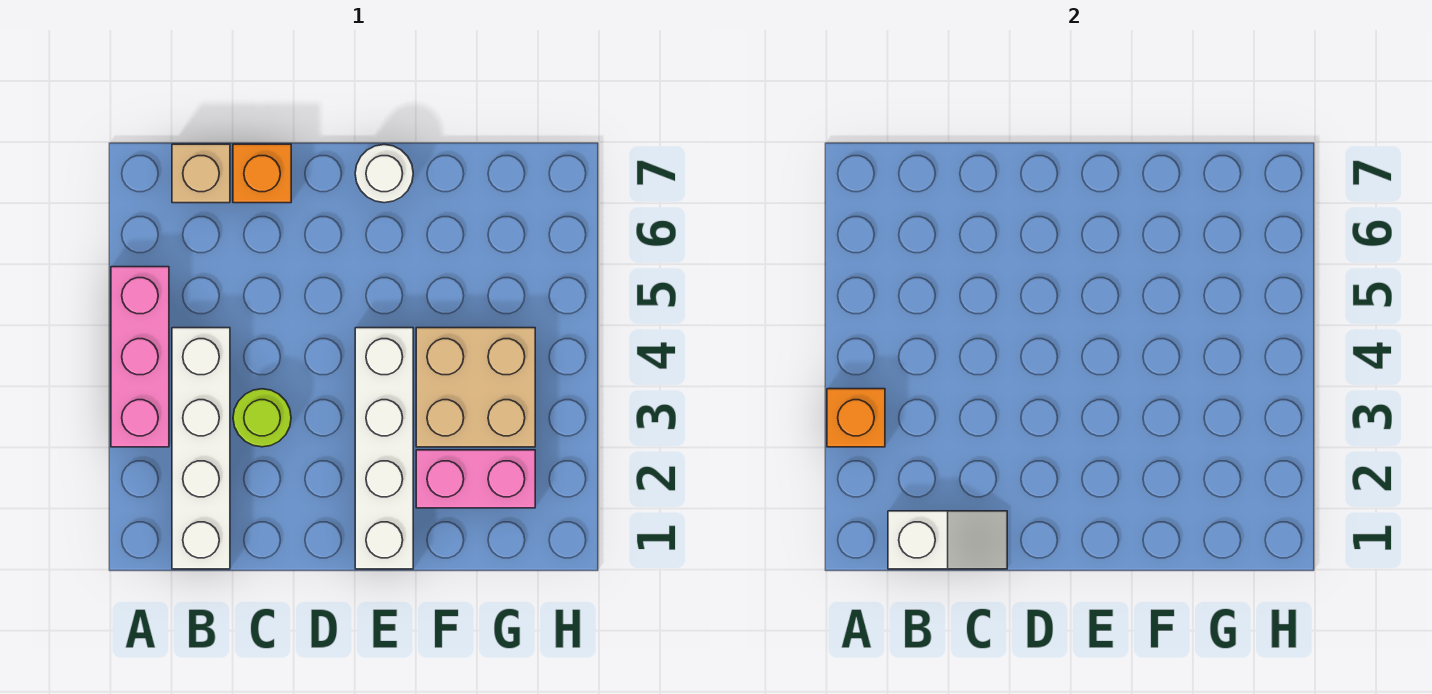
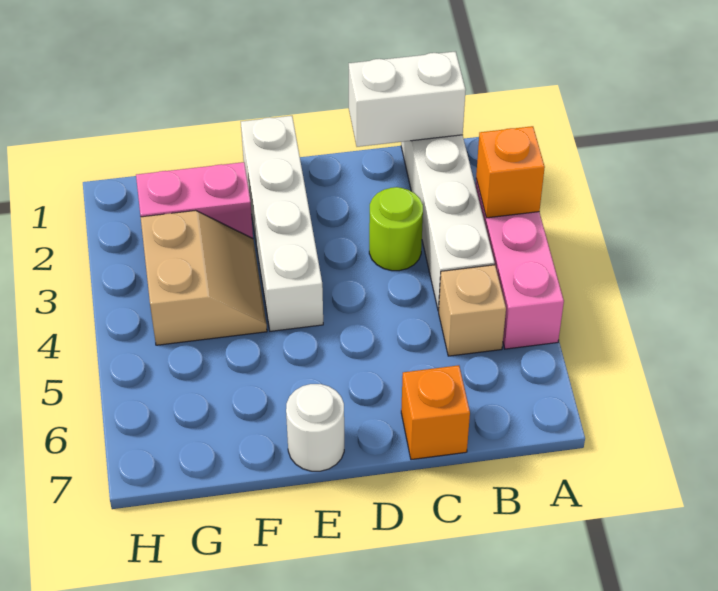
white 1x2 slope [888,511,1007,569] -> white 1x2 brick [349,51,466,147]
tan 1x1 brick [172,144,230,203] -> tan 1x1 brick moved to [439,265,506,356]
tan 2x2 brick [416,328,535,447] -> tan 2x2 slope [141,210,267,345]

